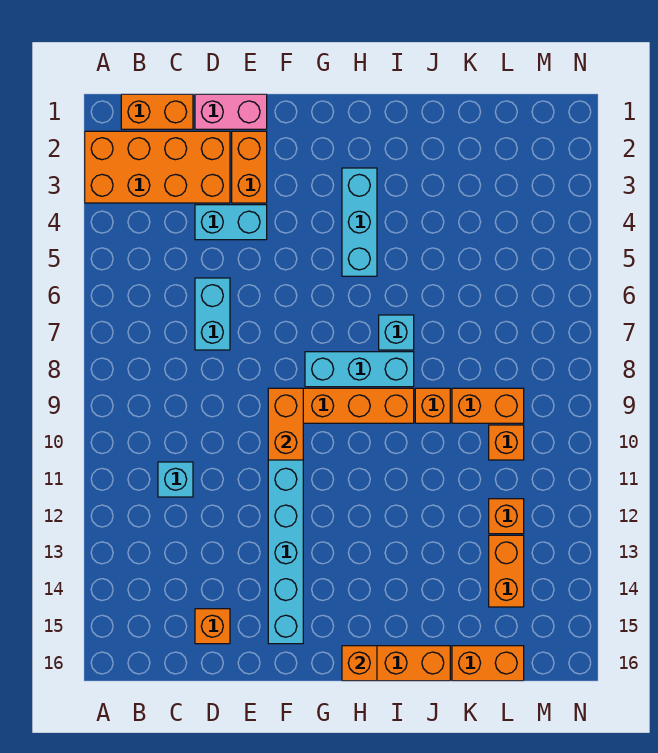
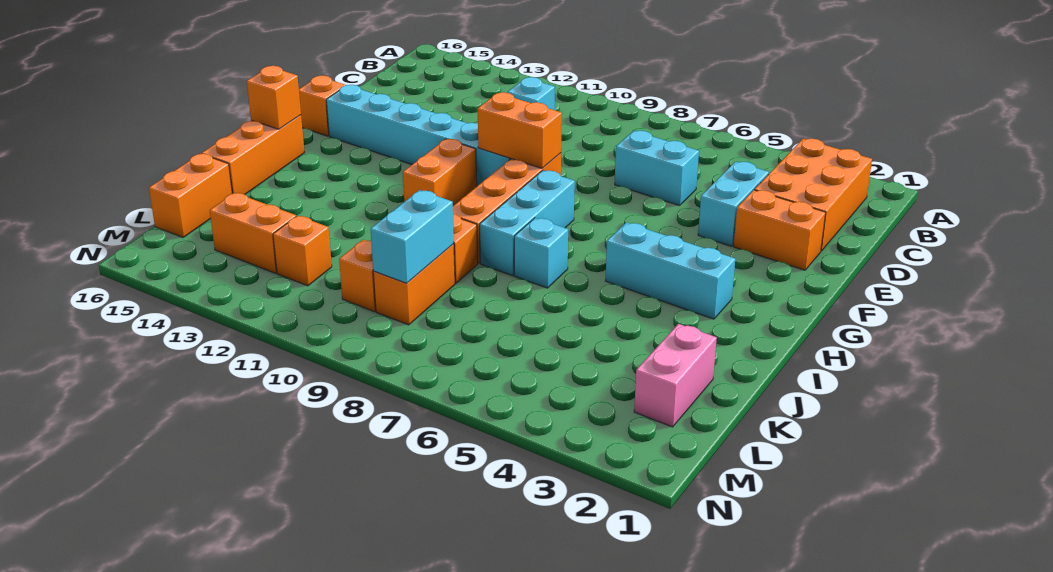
orange 2x4 brick [85,131,230,203] -> orange 2x3 brick [755,139,872,251]
orange 1x2 brick [121,94,193,129] -> orange 1x2 brick moved to [403,139,477,206]
pink 1x2 brick [195,94,267,129] -> pink 1x2 brick moved to [634,324,717,427]
orange 1x1 brick [195,609,230,644] -> orange 1x1 brick moved to [299,76,345,136]
none -> cyan 1x2 brick [371,190,454,283]

